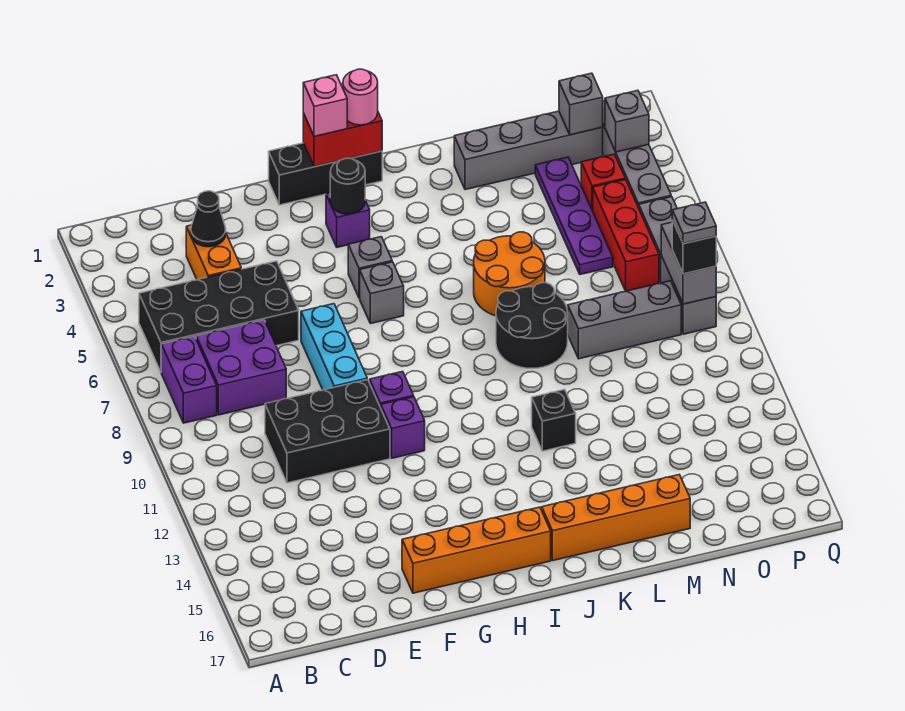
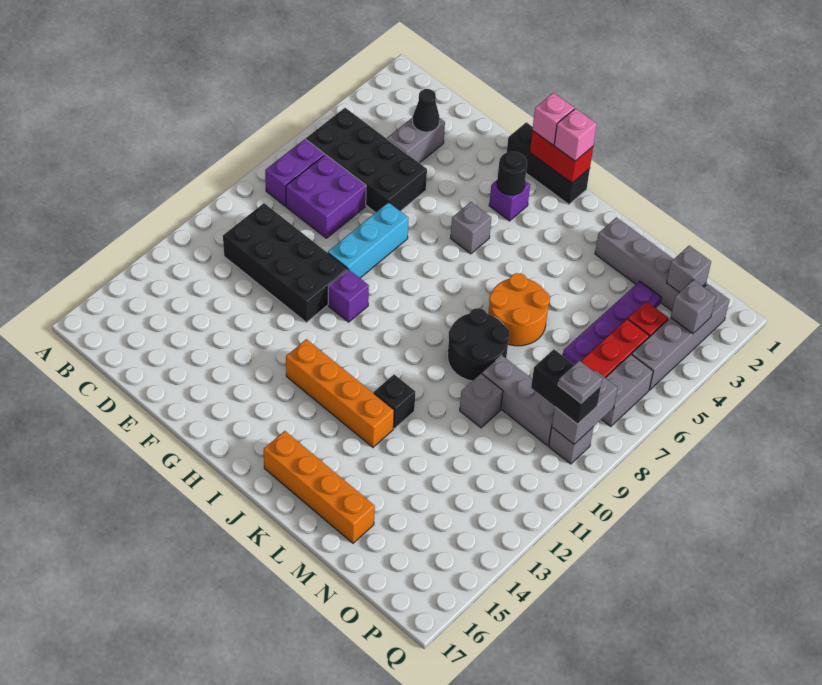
orange 1x2 brick [186,225,241,280] -> grey 1x2 brick [387,117,445,163]
black 2x3 brick [265,380,390,483] -> black 2x4 brick [223,203,347,322]
orange 1x4 brick [402,507,551,593] -> orange 1x4 brick moved to [286,339,394,447]
purple 1x1 brick [381,397,425,458] -> none
grey 1x1 brick [360,262,404,324] -> grey 1x1 brick moved to [460,374,503,428]
pink 1x1 round brick [343,69,378,125] -> pink 1x1 brick [554,108,597,161]
black 1x1 brick [672,220,716,274] -> black 1x2 brick [531,349,601,424]

